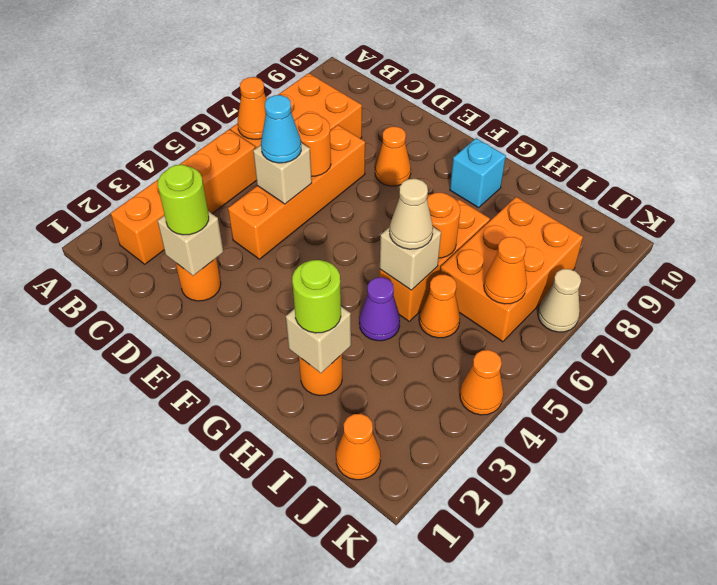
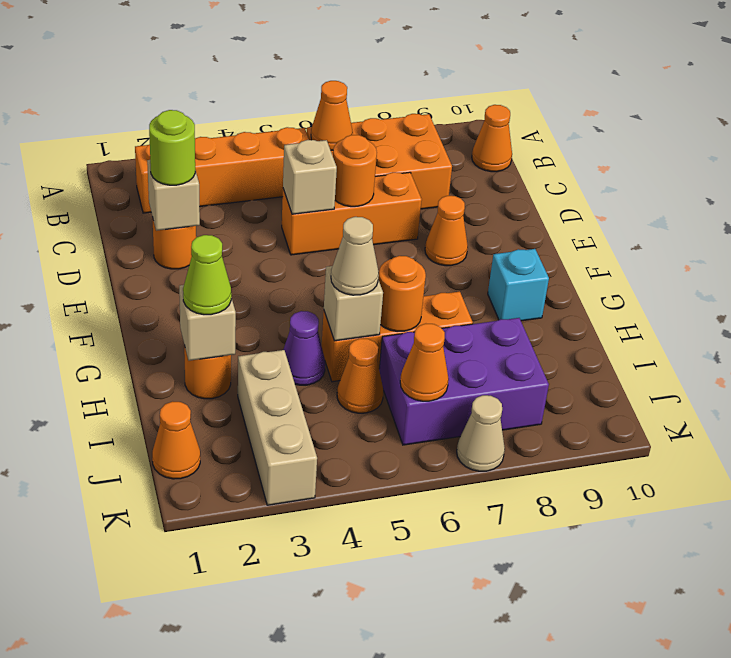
orange 1x4 brick [228,125,365,259] -> orange 1x3 brick [282,172,422,255]
cyan 1x1 cone [261,95,301,163] -> none
lime 1x1 round brick [292,260,341,333] -> lime 1x1 cone [183,235,231,315]
none -> tan 1x3 brick [238,350,317,505]
orange 2x3 brick [440,197,583,342] -> purple 2x3 brick [379,318,549,445]
orange 1x1 cone [460,350,504,415] -> orange 1x1 cone moved to [472,105,512,172]

